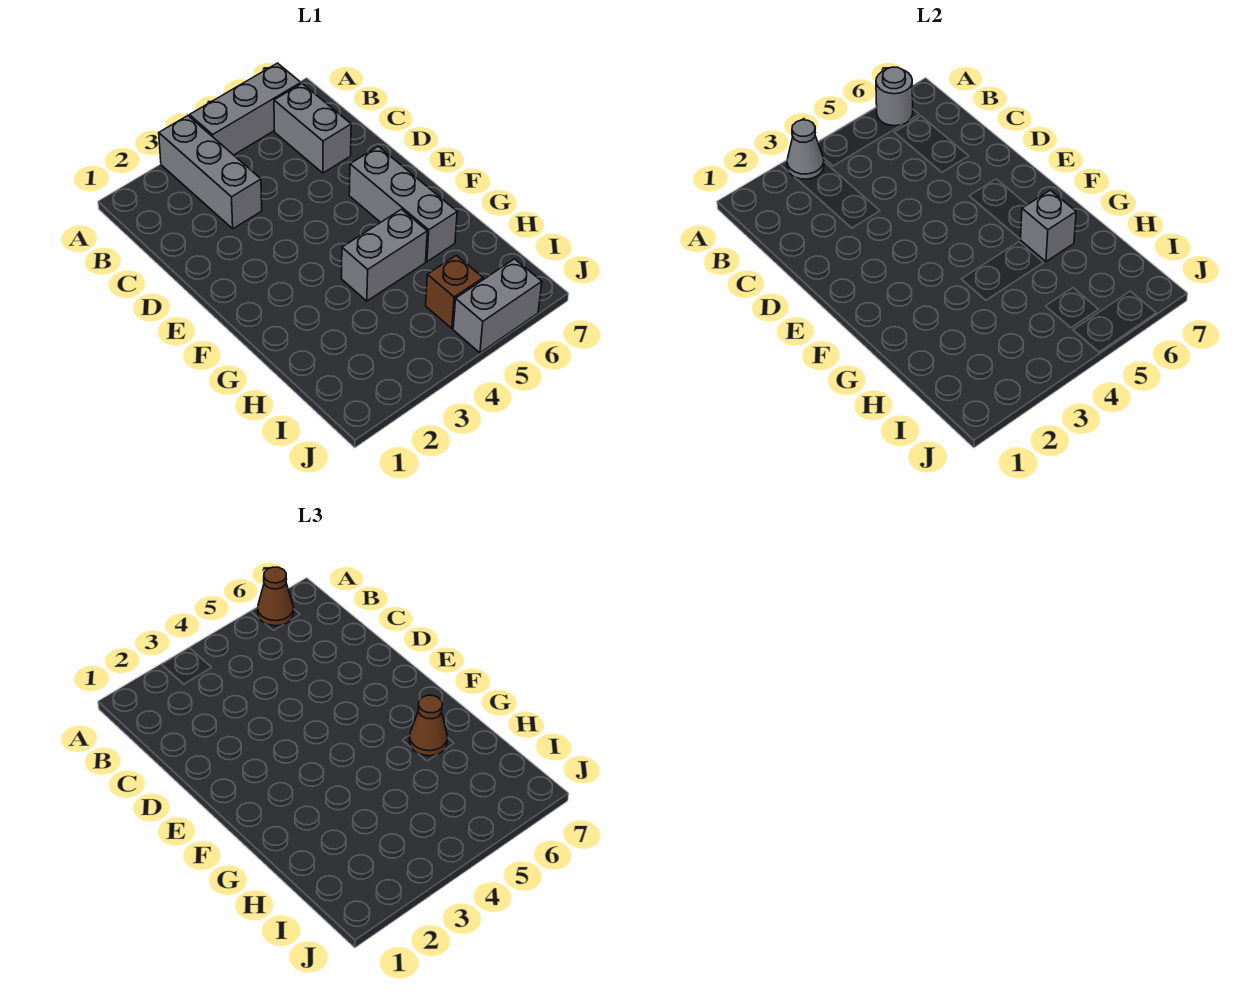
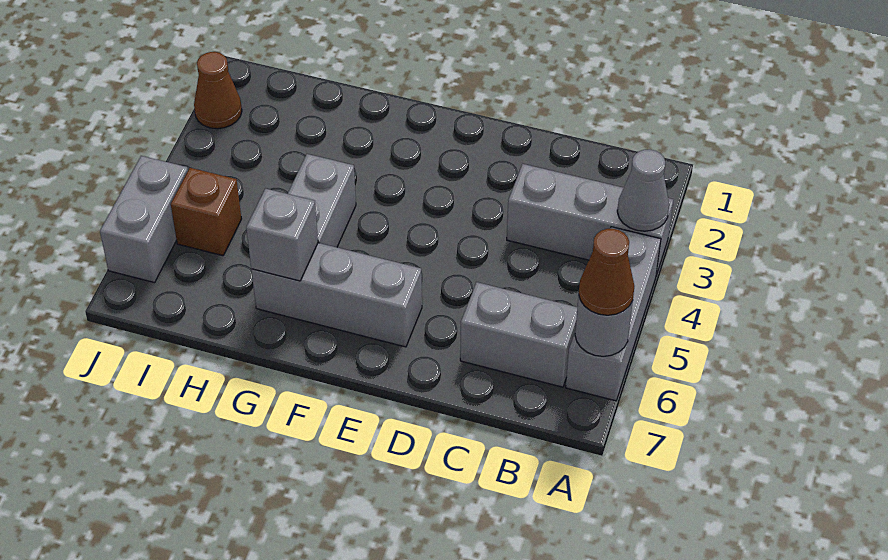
brown 1x1 cone [409,695,447,756] -> brown 1x1 cone moved to [194,52,242,129]

